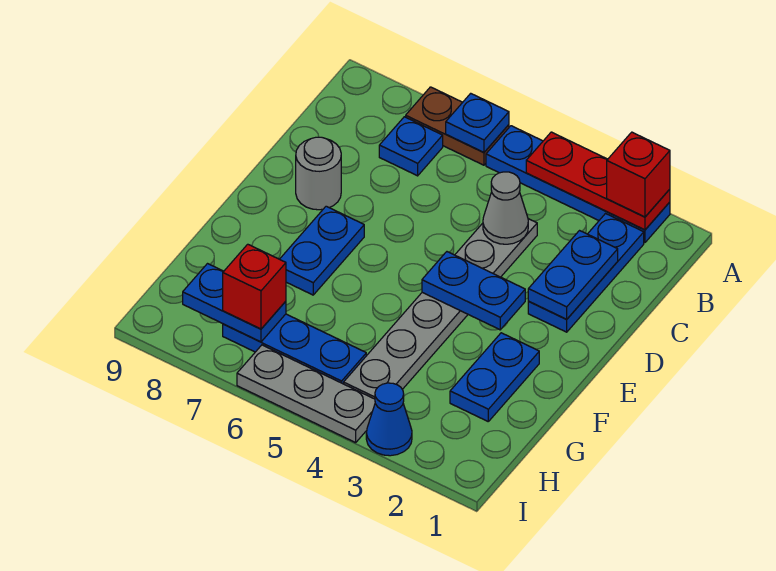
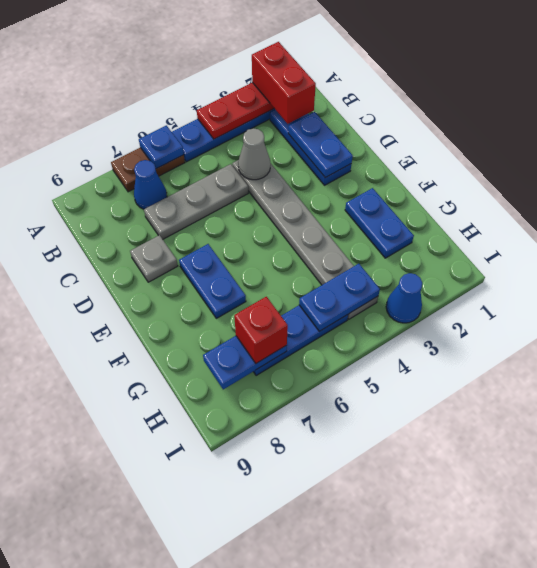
red 1x1 brick [607,132,670,217] -> red 1x2 brick [252,42,316,124]
blue 1x1 plate [379,117,443,176] -> blue 1x1 cone [134,160,167,209]
grey 1x1 round brick [296,137,341,210] -> grey 1x1 plate [130,235,178,282]
blue 1x2 plate [422,252,525,330] -> blue 1x2 plate moved to [299,264,380,331]
grey 1x3 plate [237,345,375,443] -> grey 1x3 plate moved to [144,164,248,239]

